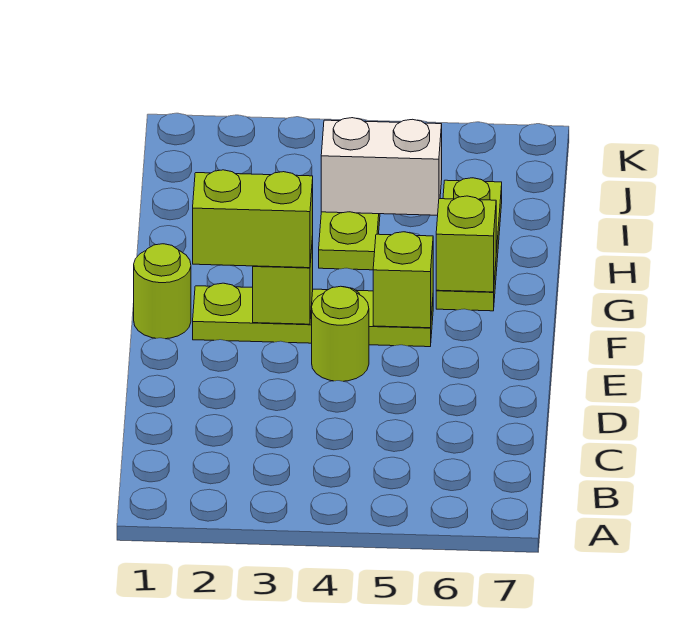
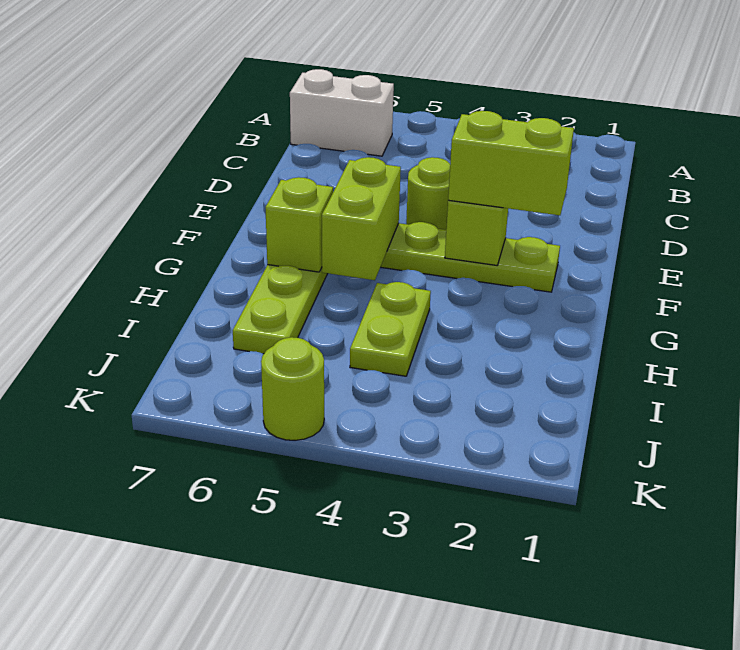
lime 1x1 round brick [134,244,191,339] -> lime 1x1 round brick moved to [261,337,324,440]
lime 1x1 brick [373,232,433,328] -> lime 1x2 brick [322,157,401,280]
white 1x2 brick [321,118,442,215] -> white 1x2 brick moved to [290,69,394,156]

